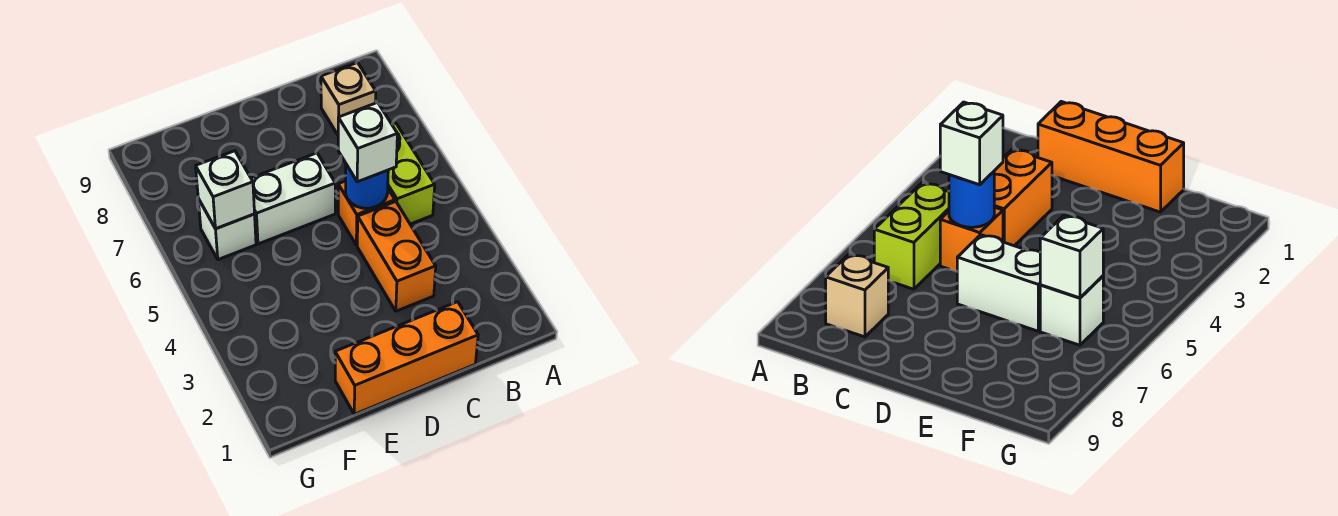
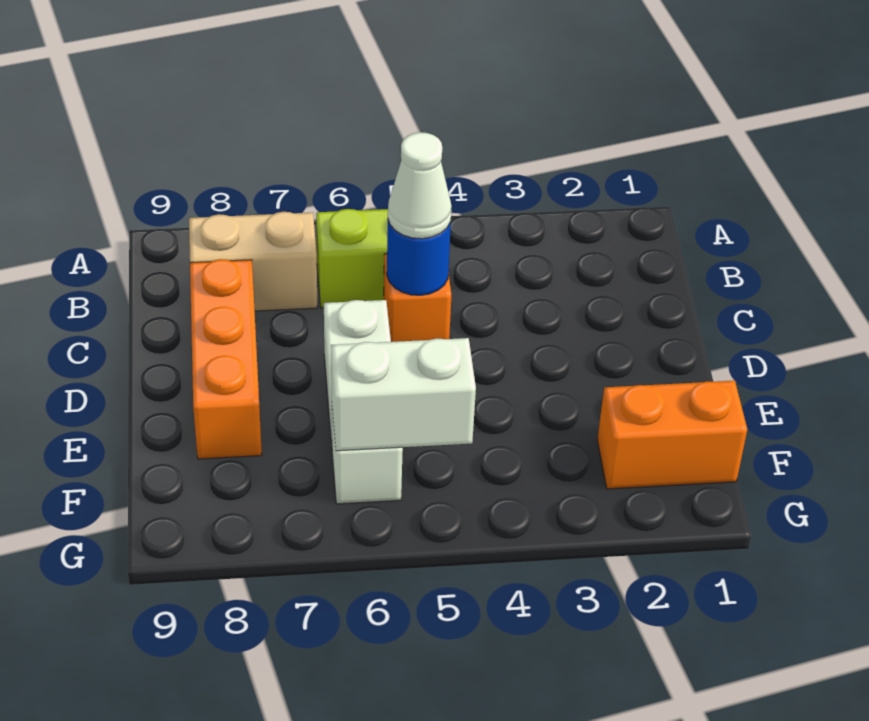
tan 1x1 brick [321,63,376,135] -> tan 1x2 brick [189,212,318,311]
orange 1x3 brick [335,302,478,414] -> orange 1x3 brick moved to [190,259,262,459]
orange 1x2 brick [357,201,436,311] -> orange 1x2 brick moved to [597,381,747,489]
white 1x1 brick [338,102,397,182] -> white 1x1 cone [388,132,452,239]
white 1x1 brick [196,151,255,229] -> white 1x2 brick [331,338,476,451]

